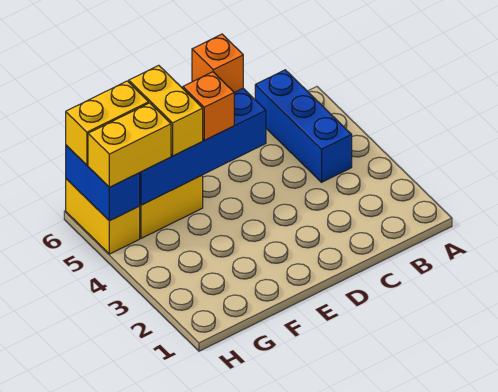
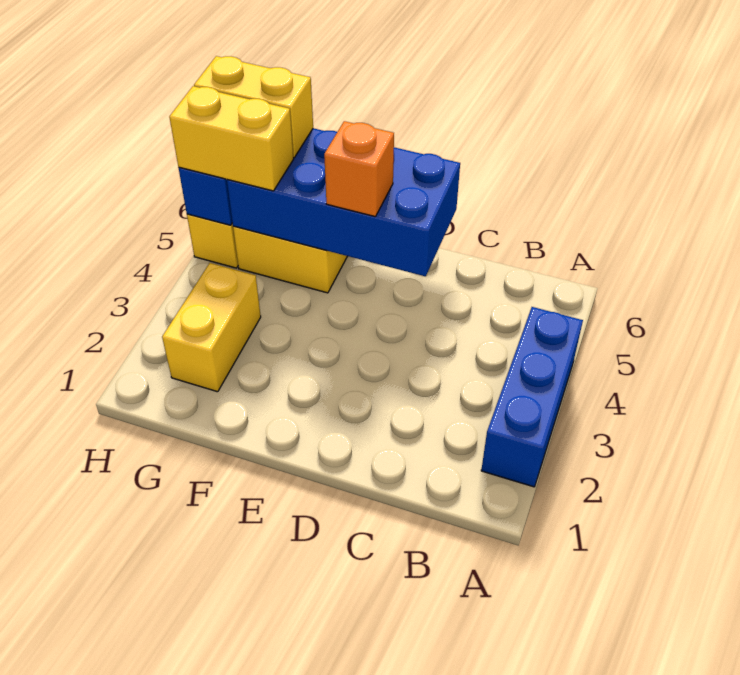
blue 1x3 brick [255,70,352,182] -> blue 1x3 brick moved to [481,307,583,487]
orange 1x1 brick [192,34,243,93] -> none
yellow 1x2 brick [129,65,203,156] -> yellow 1x2 brick moved to [162,263,261,392]

